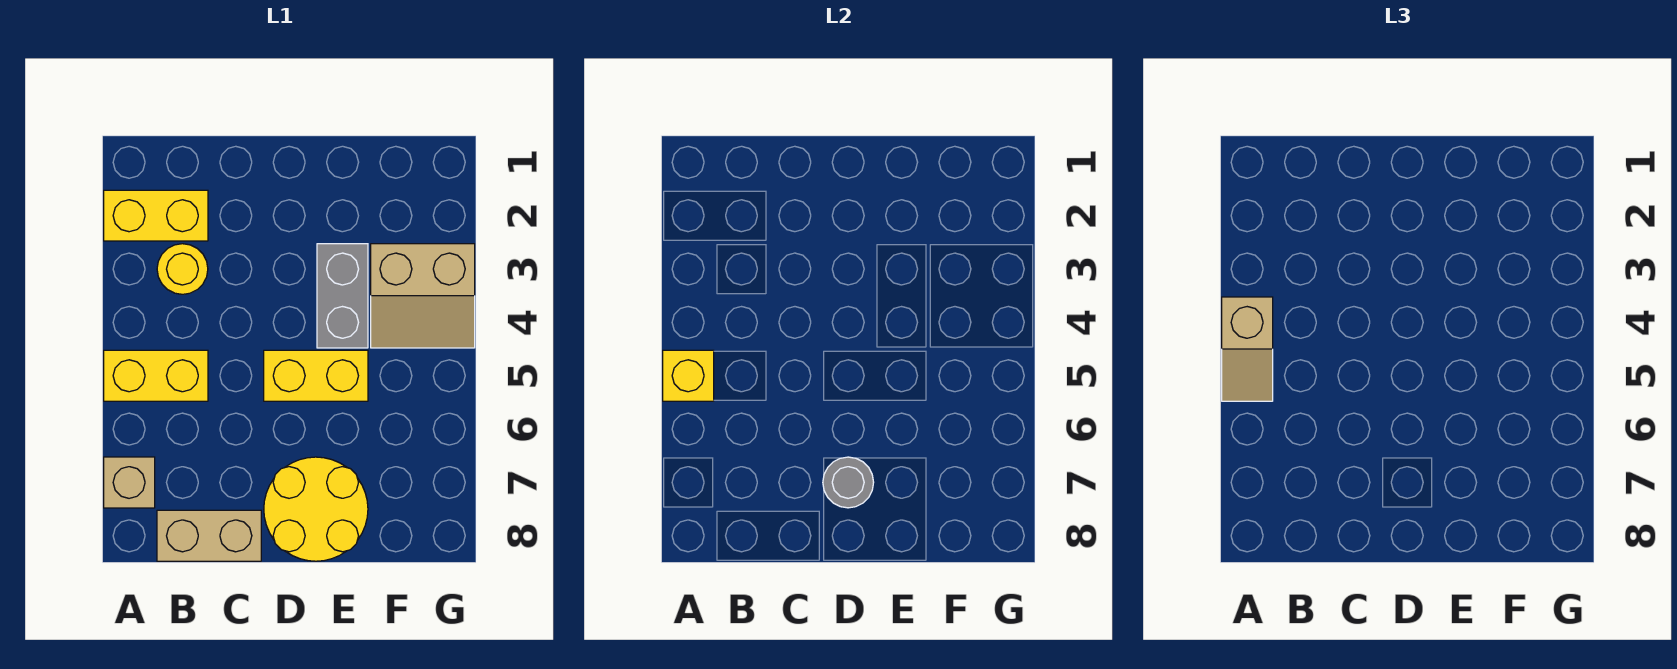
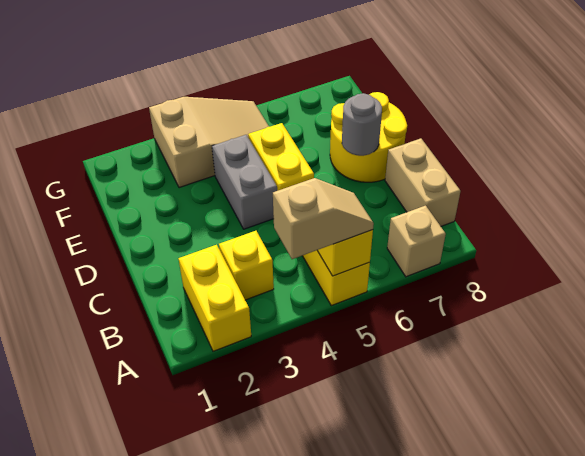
yellow 1x1 round brick [157,244,208,294] -> yellow 1x1 brick [219,231,274,300]
grey 1x2 brick [317,244,368,348] -> grey 1x2 brick turned to [212,135,277,229]
tan 2x2 slope [371,244,475,348] -> tan 2x3 slope [149,97,269,188]

